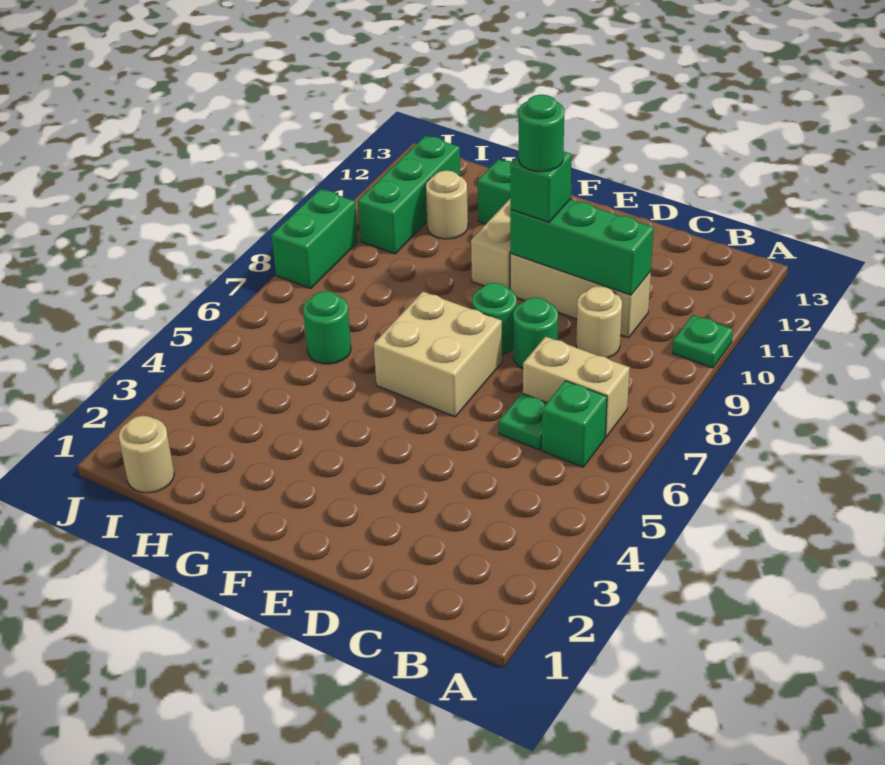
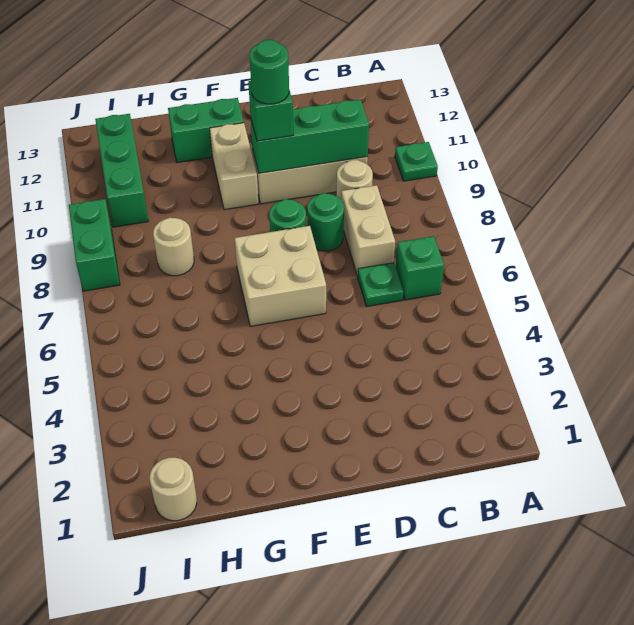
tan 1x2 brick [523,337,630,437] -> tan 1x2 brick turned to [341,185,395,277]
green 1x1 round brick [303,291,351,364] -> none
tan 1x1 round brick [426,170,468,239] -> tan 1x1 round brick moved to [153,218,194,276]

